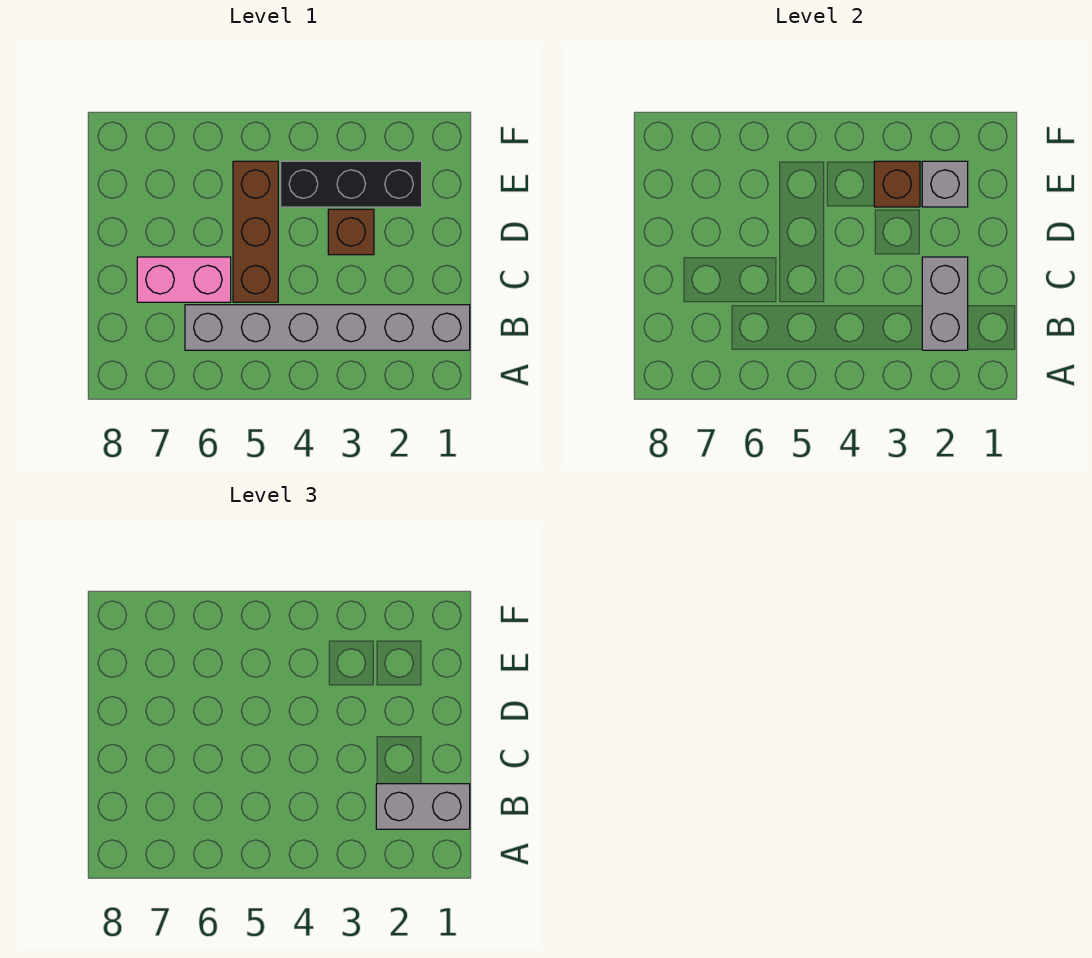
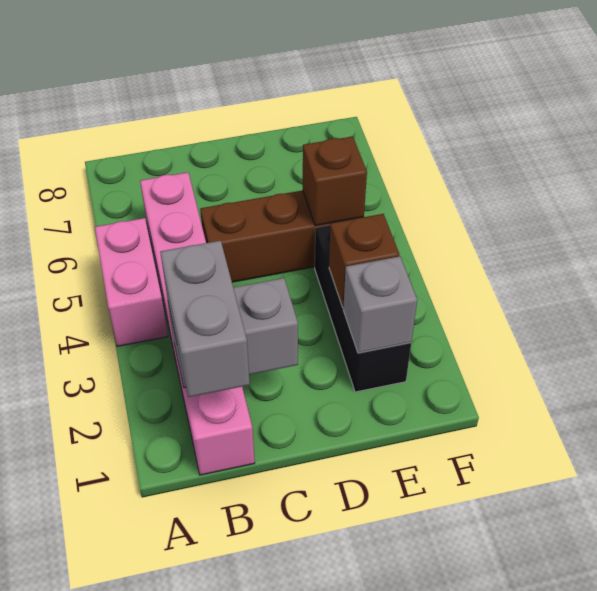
grey 1x6 brick [185,305,470,350] -> pink 1x6 brick [140,172,255,475]
pink 1x2 brick [137,257,231,302] -> pink 1x2 brick moved to [95,218,168,346]
brown 1x1 brick [328,209,374,255] -> brown 1x1 brick moved to [303,136,367,226]

